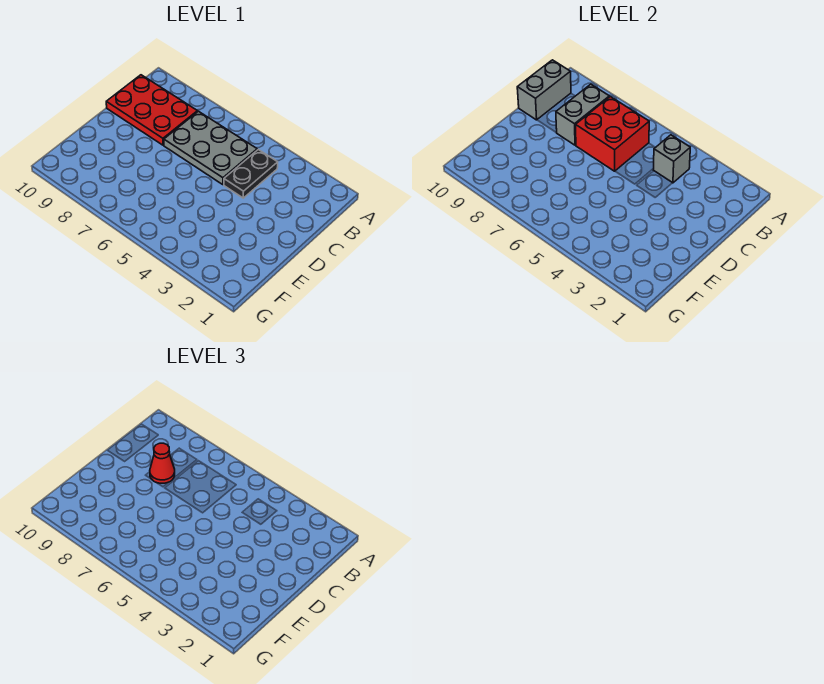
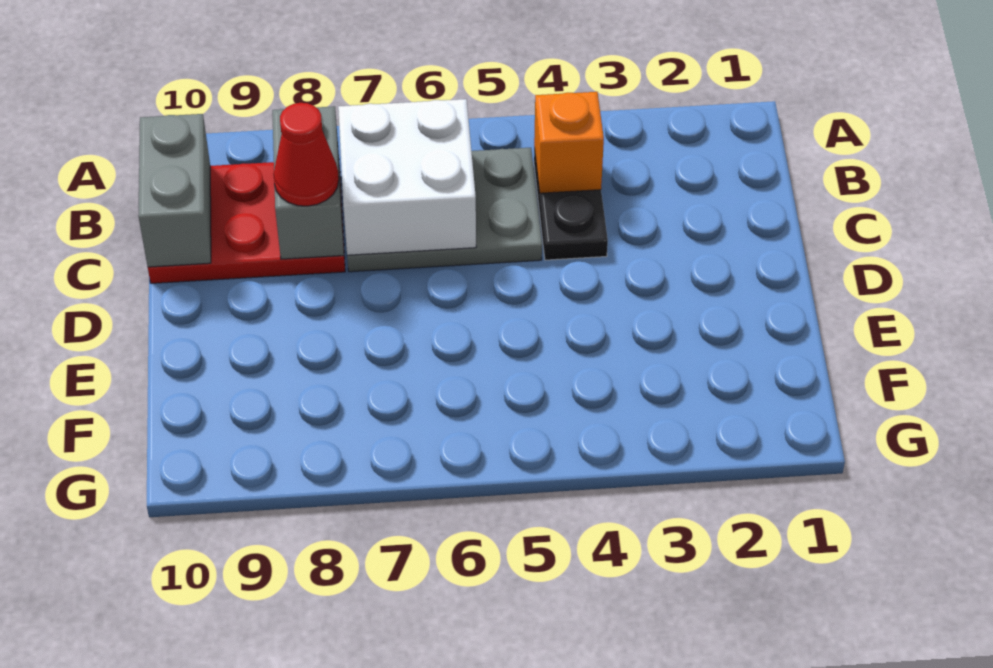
grey 1x1 brick [653,135,690,183] -> orange 1x1 brick [534,92,604,193]
red 2x2 brick [576,97,649,171] -> white 2x2 brick [338,99,476,255]

